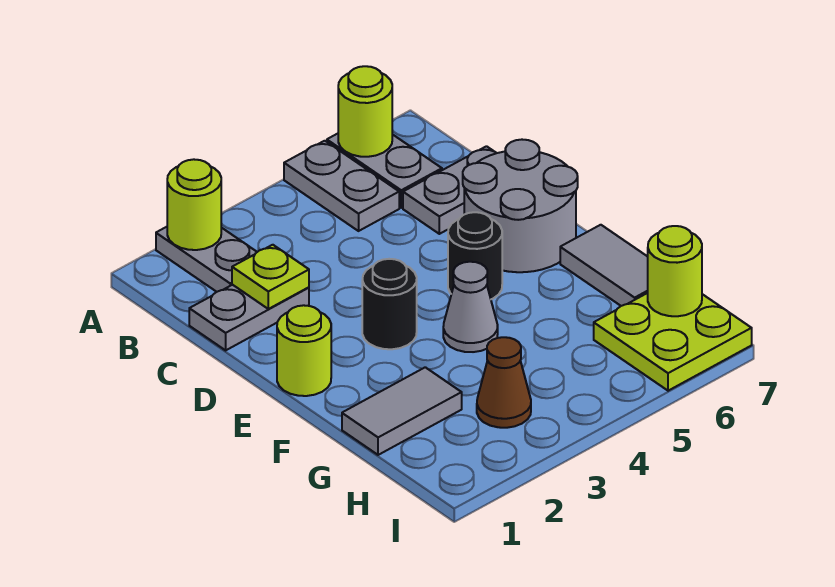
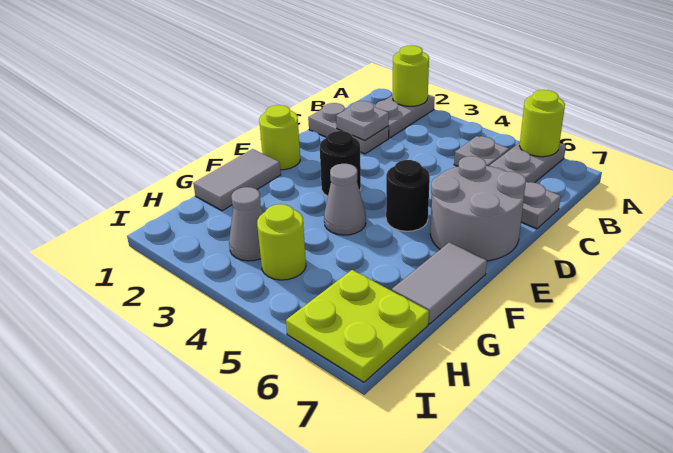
grey 1x2 plate [284,141,399,231] -> grey 1x1 plate [454,136,509,166]
lime 1x1 plate [232,245,309,309] -> grey 1x1 plate [336,101,389,140]
grey 1x2 tile [342,367,462,455] -> grey 1x2 tile turned to [193,149,281,211]
brown 1x1 cone [477,337,531,428] -> grey 1x1 cone [229,187,263,261]
lime 1x1 round brick [648,226,702,316] -> lime 1x1 round brick moved to [257,204,306,280]

